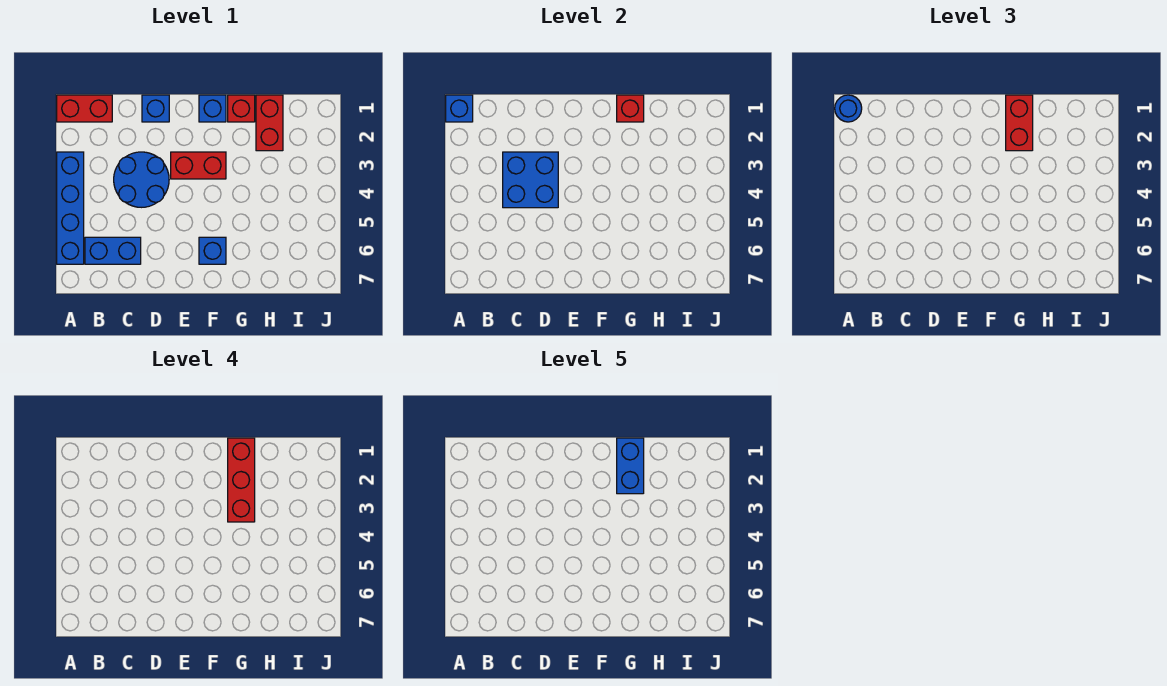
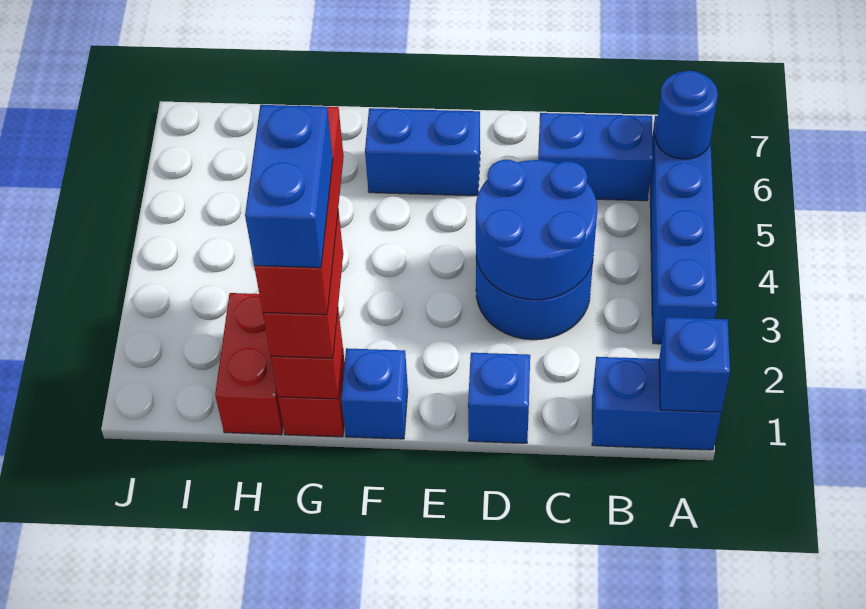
red 1x2 brick [57,95,112,122] -> blue 1x2 brick [592,357,721,450]
blue 1x1 round brick [835,95,862,122] -> blue 1x1 round brick moved to [655,71,718,159]
blue 2x2 brick [503,152,558,208] -> blue 2x2 round brick [476,160,598,300]
red 1x2 brick [171,152,226,179] -> none
blue 1x1 brick [199,237,226,264] -> blue 1x2 brick [365,108,480,196]

